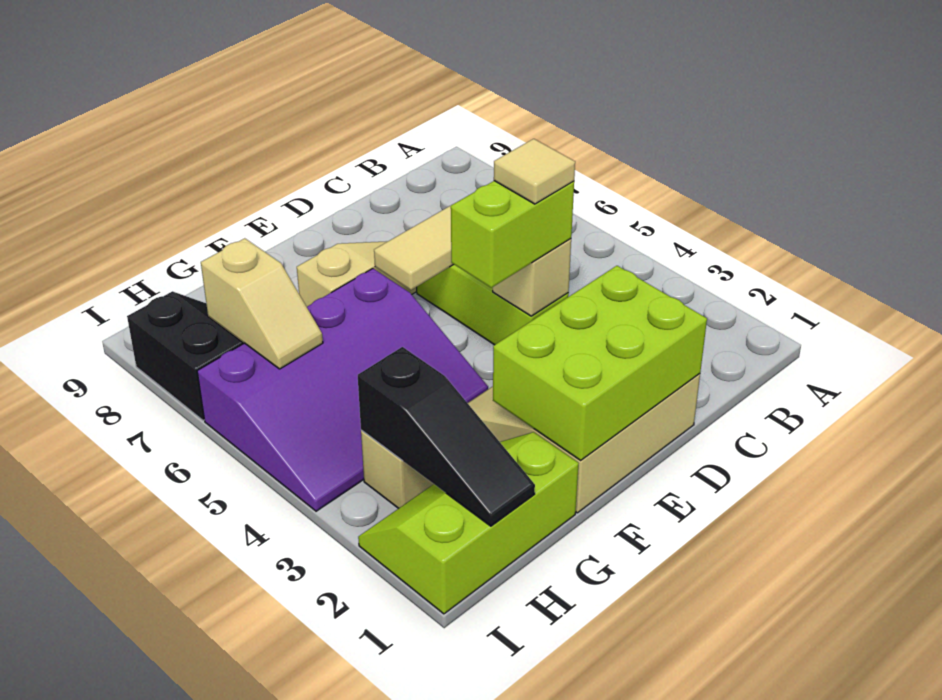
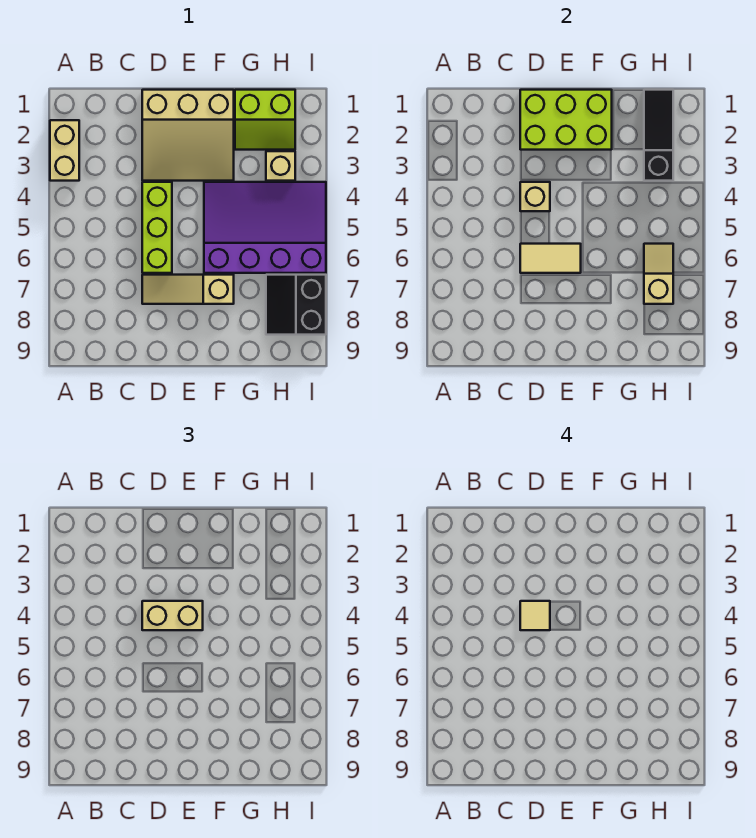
none -> tan 1x2 brick [50,120,79,181]
lime 1x2 brick [451,181,574,288] -> tan 1x2 brick [142,601,203,630]
lime 2x3 slope [358,432,579,614] -> lime 2x2 slope [235,90,295,150]

